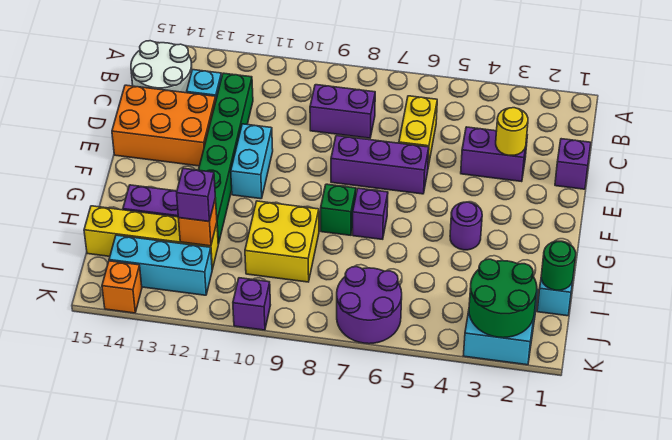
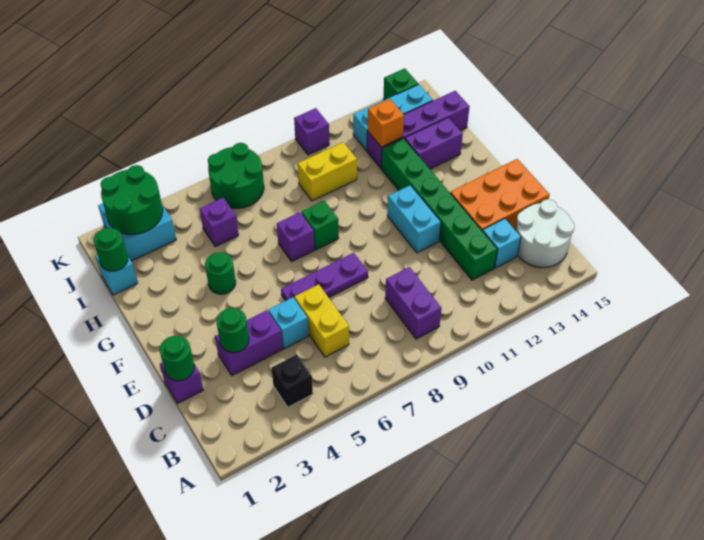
none -> black 1x1 brick [271,355,313,407]
purple 1x2 brick [310,85,375,138] -> purple 1x2 brick turned to [385,267,442,339]
none -> green 1x1 round brick [160,336,194,381]
yellow 1x1 round brick [496,108,528,155] -> green 1x1 round brick [217,308,249,353]
none -> cyan 1x1 brick [268,297,308,349]
purple 1x3 brick [331,136,429,194] -> purple 1x3 plate [281,253,368,301]
purple 1x1 round brick [450,202,482,250] -> green 1x1 round brick [205,252,236,294]
yellow 2x2 brick [245,201,319,282] -> yellow 1x2 brick [298,142,357,201]
yellow 1x4 brick [84,206,218,269] -> purple 1x4 brick [367,91,470,168]
purple 1x1 brick [177,168,215,221] -> purple 1x1 brick moved to [200,198,239,247]
purple 2x2 round brick [337,267,402,344] -> green 2x2 round brick [208,143,264,208]
orange 1x1 brick [102,261,142,313] -> green 1x1 brick [383,68,418,100]

